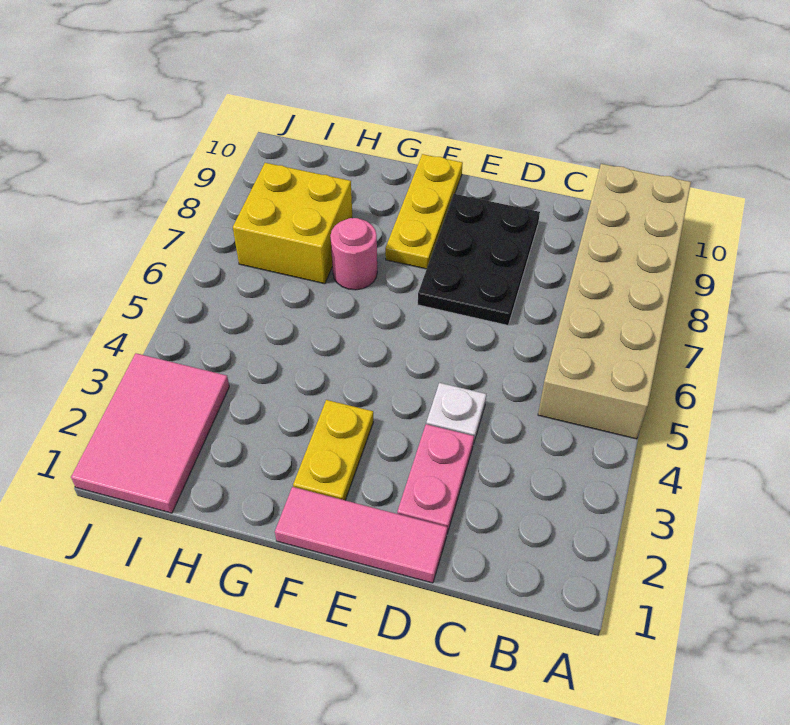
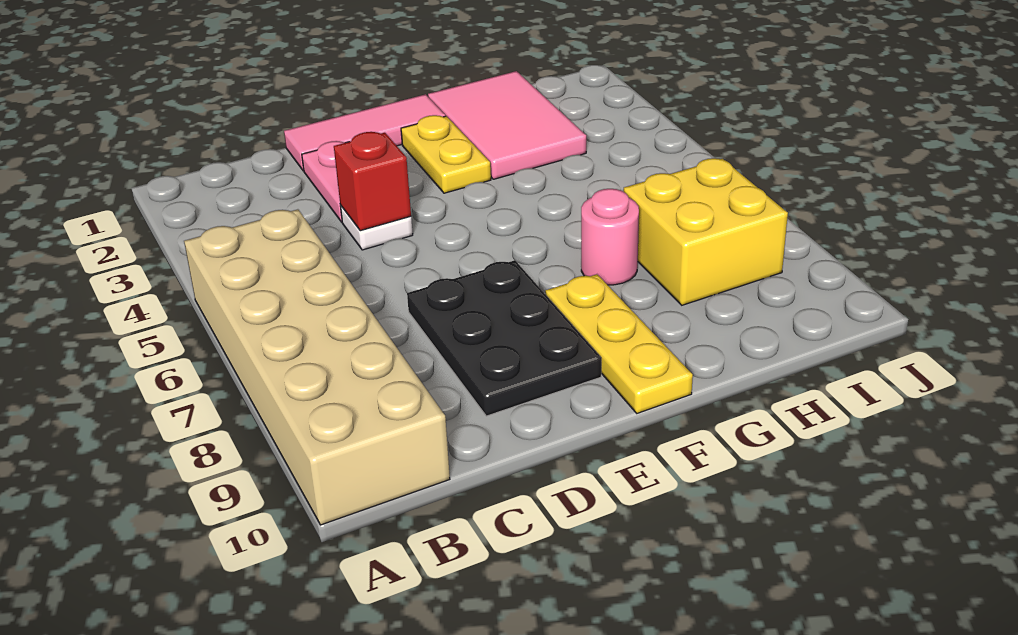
none -> red 1x1 brick [334,132,411,231]
pink 2x3 tile [71,353,229,513] -> pink 2x3 tile moved to [428,71,586,179]

